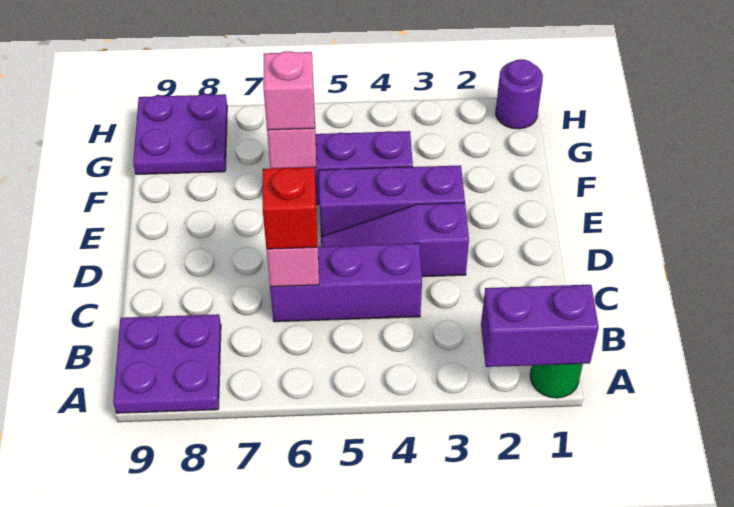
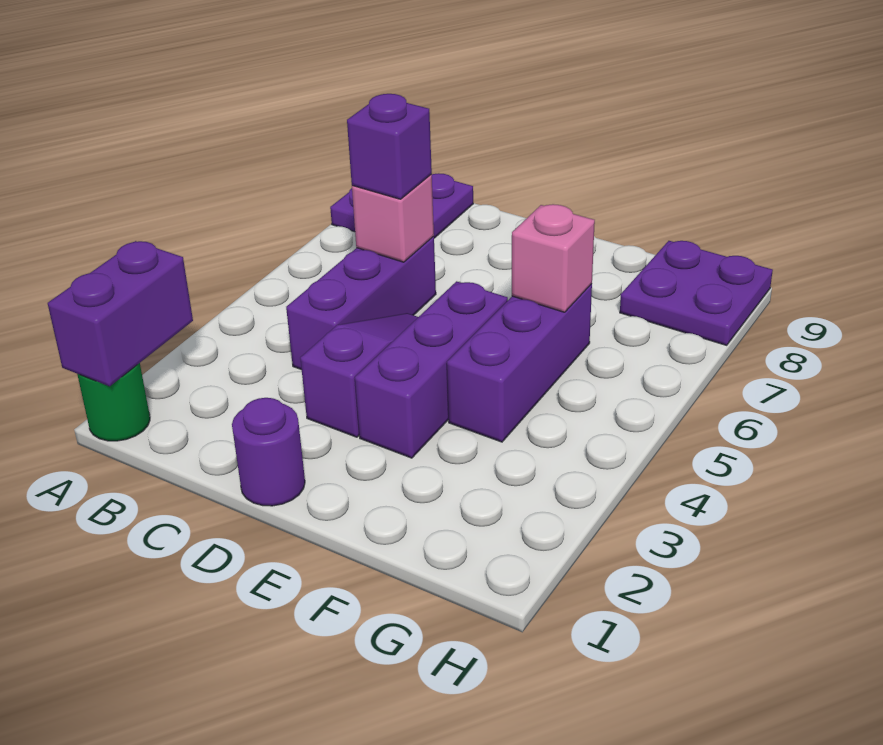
red 1x1 brick [262,167,317,249] -> purple 1x1 brick [347,94,432,199]
pink 1x1 brick [263,51,315,130] -> none
purple 1x1 round brick [496,59,543,129] -> purple 1x1 round brick moved to [232,398,305,506]

